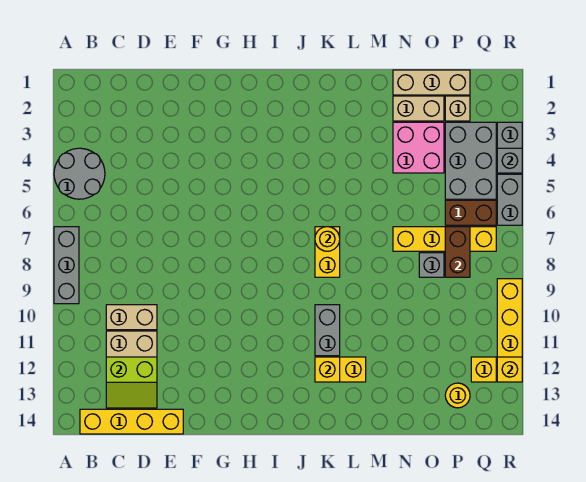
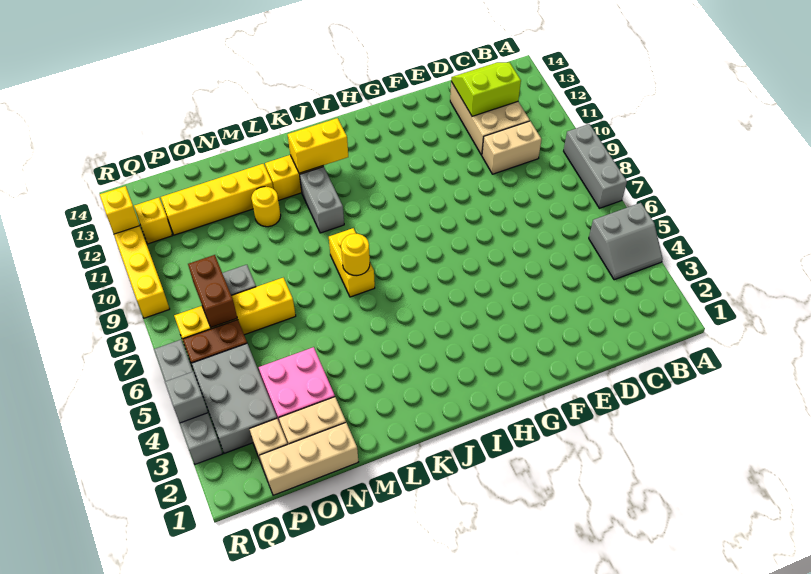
grey 2x2 round brick [54,148,105,199] -> grey 2x2 slope [589,203,663,280]
yellow 1x4 brick [80,409,183,434] -> yellow 1x4 brick moved to [161,164,273,235]
yellow 1x1 brick [315,357,340,382] -> yellow 1x2 brick [288,118,348,173]
yellow 1x1 round brick [445,383,470,408] -> yellow 1x1 round brick moved to [251,187,281,227]

